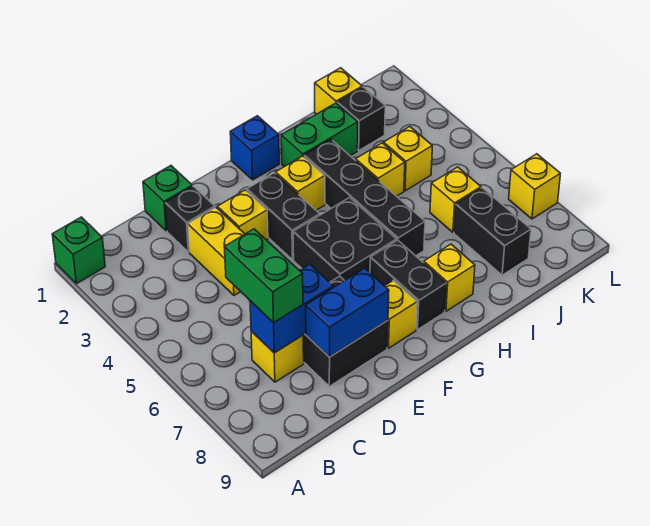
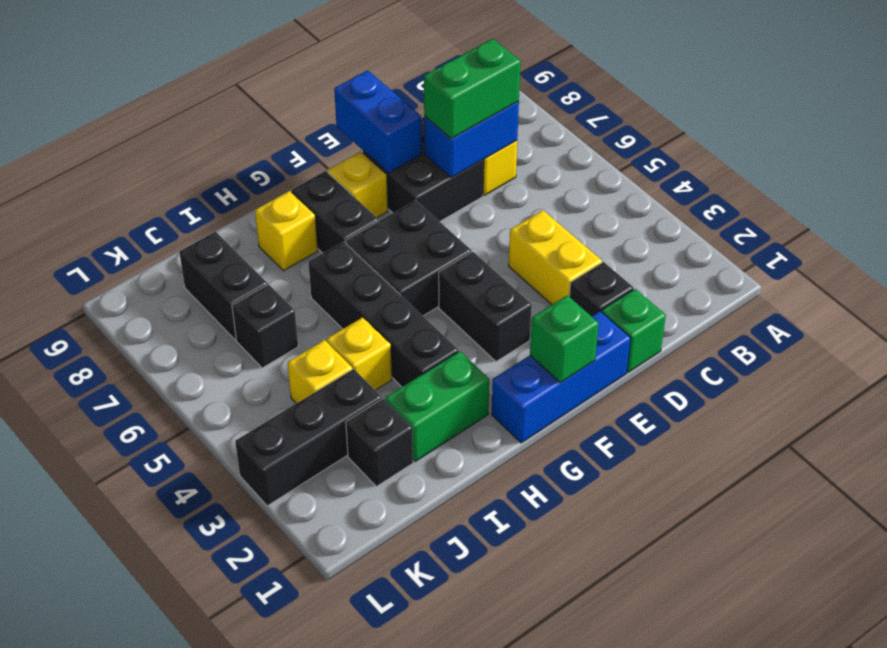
green 1x1 brick [52,217,105,284] -> green 1x1 brick moved to [530,295,599,383]
green 1x2 brick [225,229,303,323] -> green 1x2 brick turned to [424,39,521,139]
blue 1x2 brick [306,268,389,357] -> blue 1x2 brick turned to [334,70,422,173]
yellow 1x1 brick [217,190,268,240] -> none
blue 1x1 brick [230,116,279,180] -> blue 1x3 brick [492,311,631,443]
yellow 1x1 brick [276,156,325,210] -> none
yellow 1x1 brick [315,68,362,114] -> none
none -> black 1x3 brick [235,369,382,506]
yellow 1x1 brick [430,167,481,232] -> black 1x1 brick [232,284,298,368]
yellow 1x1 brick [509,154,560,219] -> none

